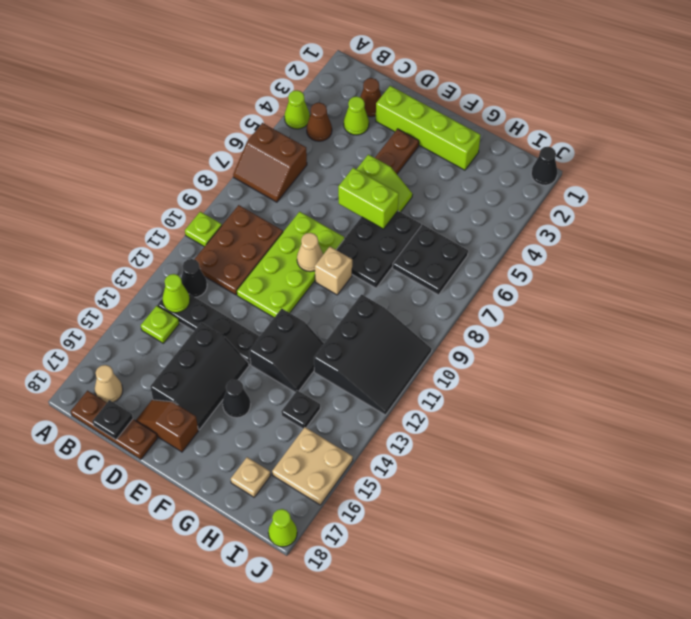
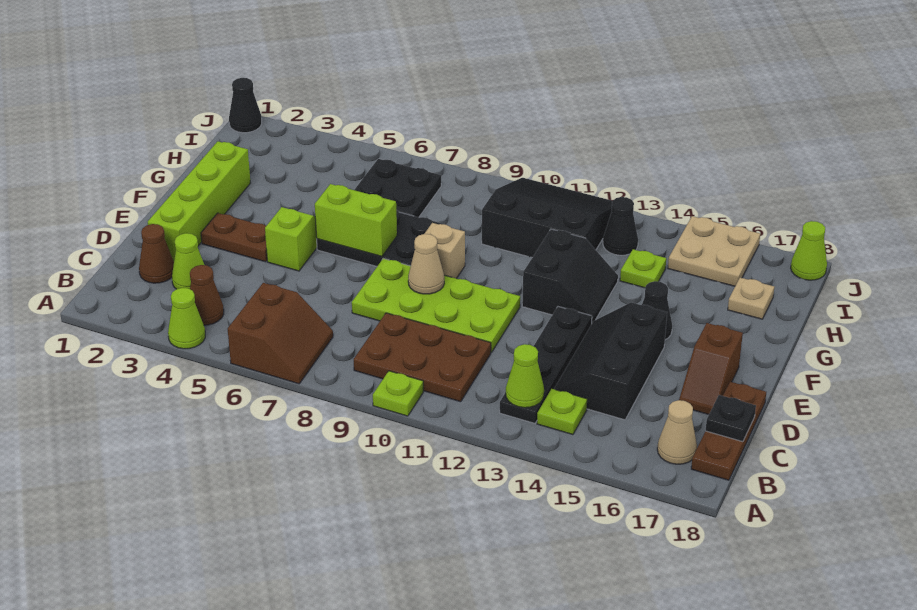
black 1x1 cone [181,259,207,297] -> black 1x1 cone moved to [603,197,638,255]
black 2x3 slope [150,323,249,430] -> black 2x3 slope turned to [554,302,667,420]
lime 1x2 brick [338,168,399,229] -> lime 1x2 brick turned to [315,184,397,256]
black 2x2 slope [249,309,324,392] -> black 2x2 slope turned to [522,229,618,323]
black 1x1 plate [281,390,320,429] -> lime 1x1 plate [620,249,666,288]

